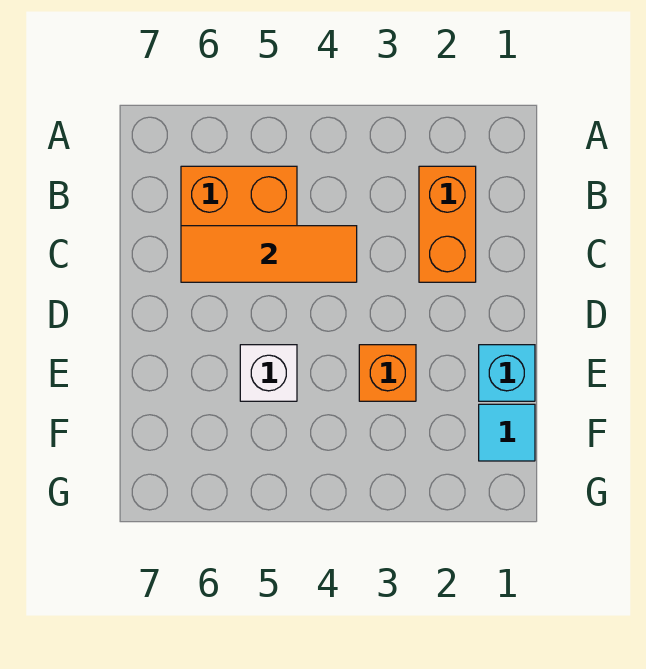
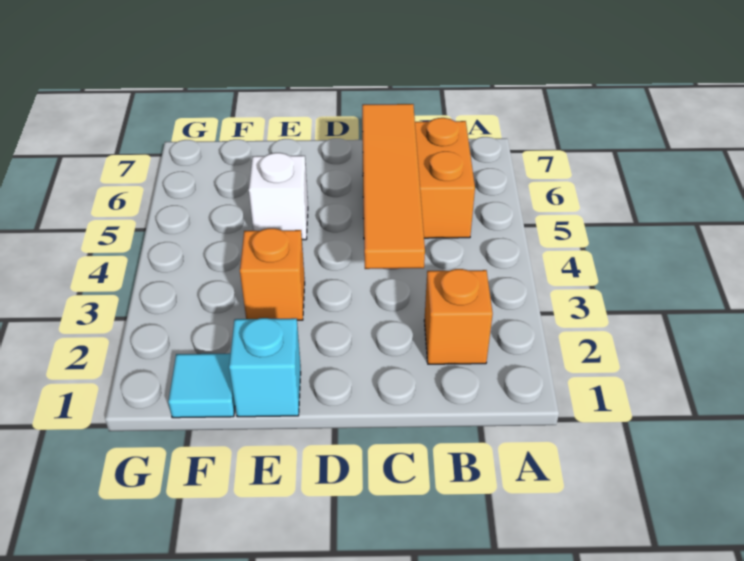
orange 1x2 brick [419,166,476,282] -> orange 1x1 brick [424,269,493,364]
orange 1x3 tile [181,226,357,282] -> orange 1x4 tile [362,104,425,269]

